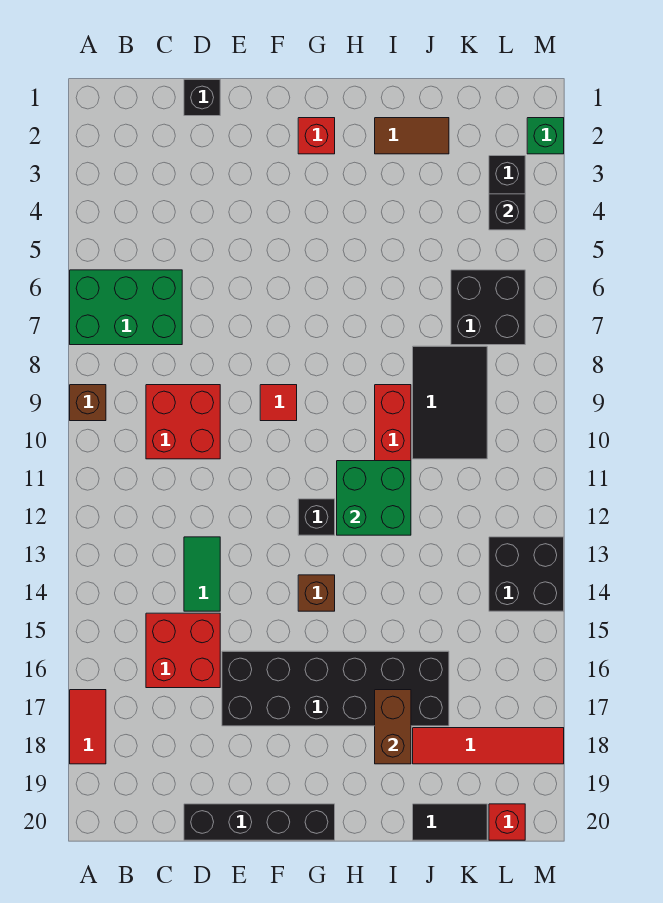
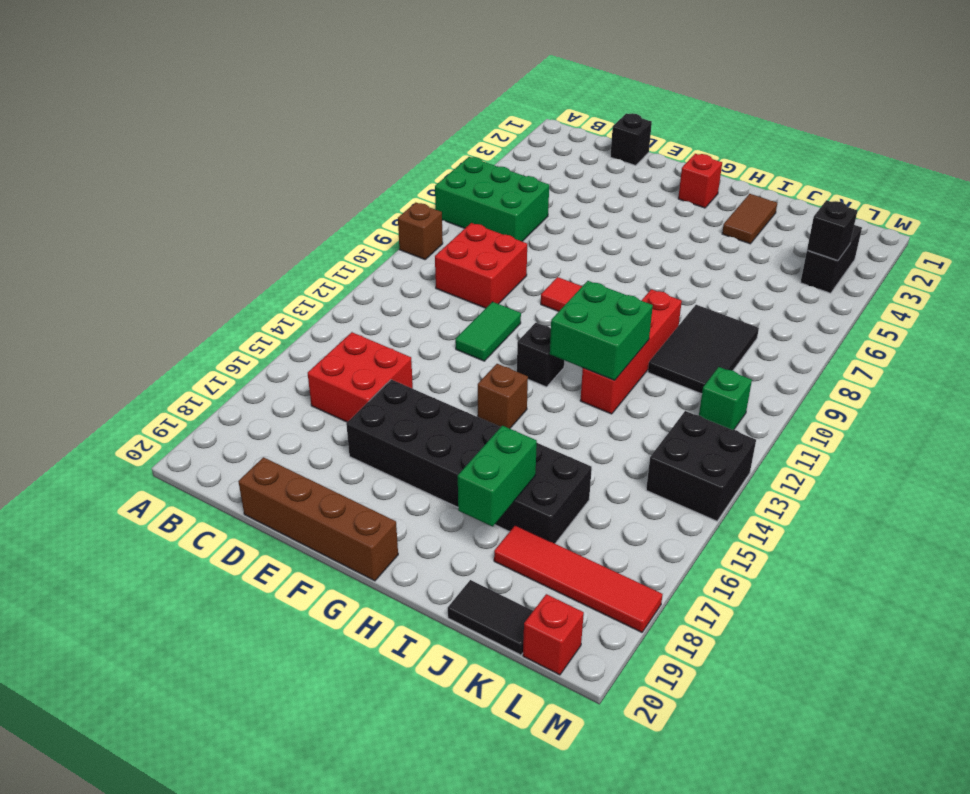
red 1x2 tile [70,690,106,764] -> none
green 1x2 tile [184,537,220,611] -> green 1x2 tile moved to [455,302,521,361]
black 1x4 brick [184,804,335,840] -> brown 1x4 brick [238,457,398,581]
brown 1x2 tile [375,118,449,154] -> brown 1x2 tile turned to [722,194,777,244]
brown 1x2 brick [375,690,411,764] -> green 1x2 brick [458,426,537,527]
black 2x2 brick [451,270,525,345] -> none
green 1x1 brick [527,118,564,154] -> green 1x1 brick moved to [699,367,752,430]

